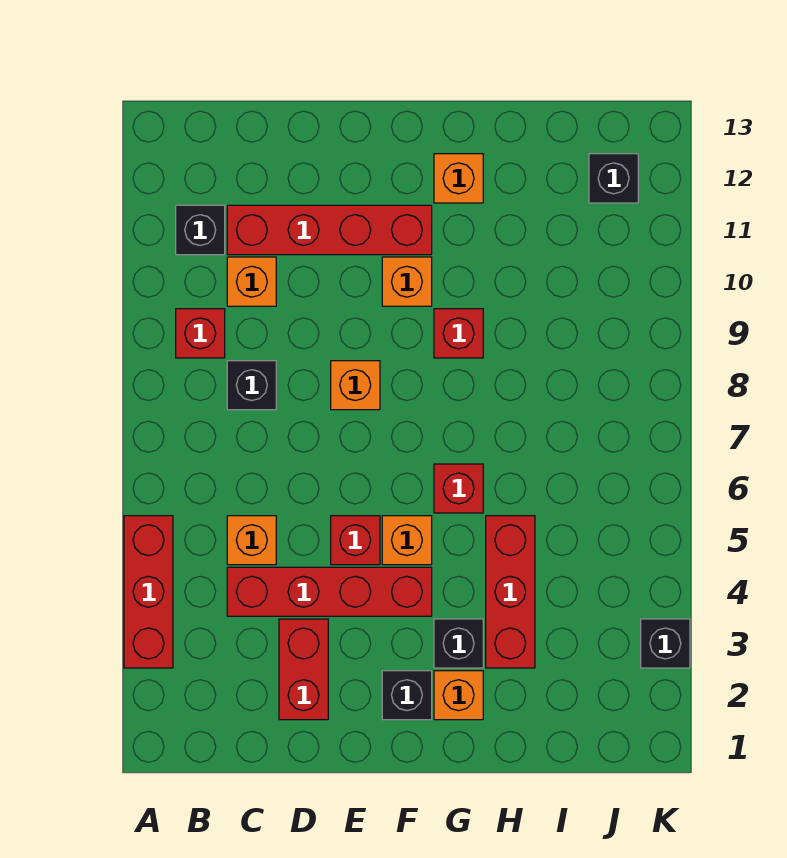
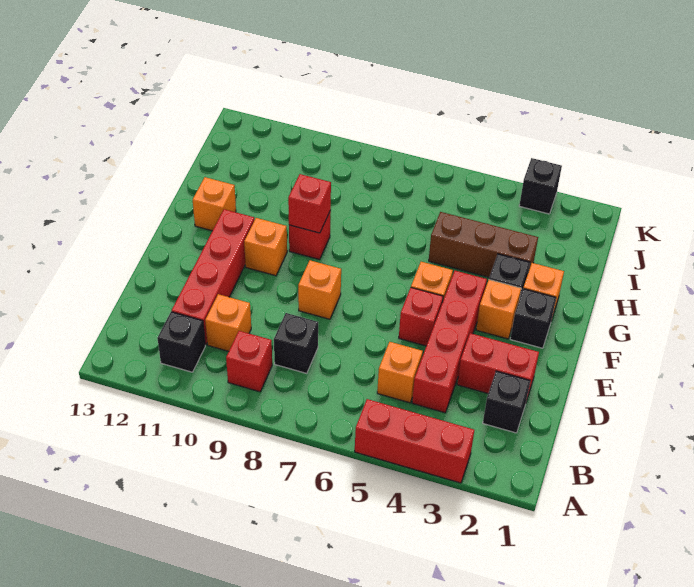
none -> orange 1x1 brick [476,280,521,339]
red 1x1 brick [434,464,483,513] -> red 1x1 brick moved to [288,174,331,233]
red 1x3 brick [486,516,535,668] -> brown 1x3 brick [429,212,538,277]
black 1x1 brick [589,154,638,203] -> black 1x1 brick moved to [483,371,530,433]

